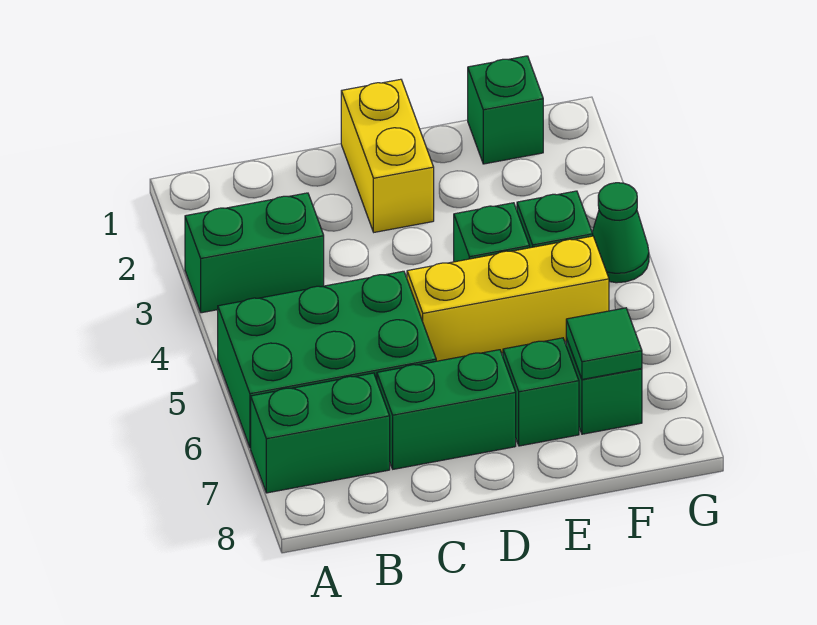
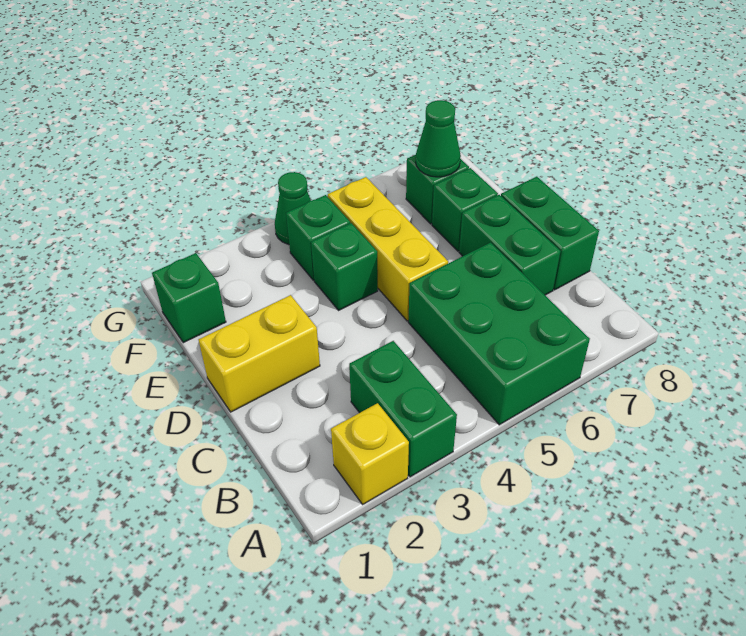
none -> yellow 1x1 brick [331,403,409,504]
green 1x2 brick [251,373,390,493] -> green 1x2 brick moved to [501,177,599,290]
green 1x1 tile [566,308,642,379] -> green 1x1 cone [416,100,461,177]

